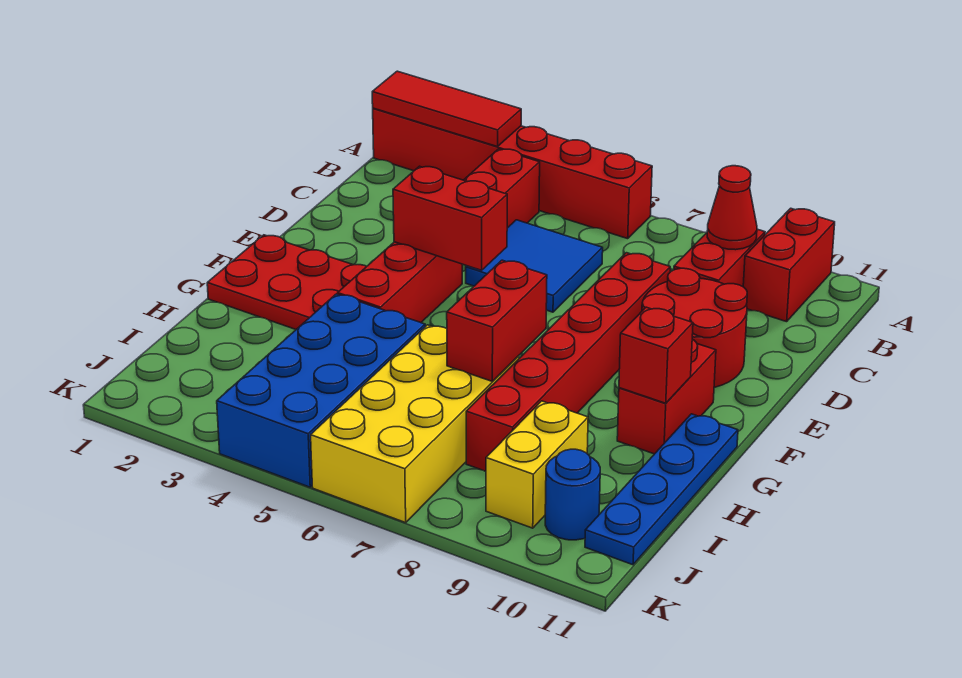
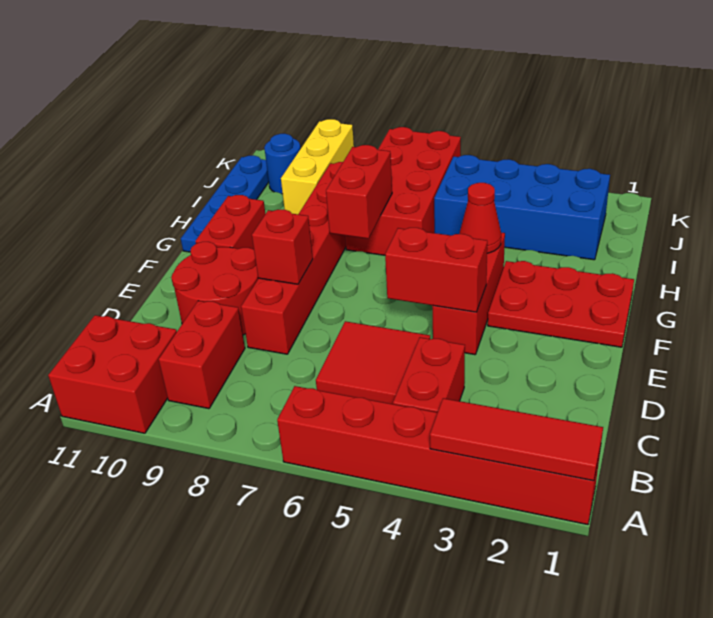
red 1x2 brick [743,208,835,322] -> red 2x2 brick [48,315,177,433]
red 1x1 cone [707,166,757,250] -> red 1x1 cone moved to [460,183,501,253]
blue 2x2 tile [466,220,603,312] -> red 2x2 tile [316,321,430,404]
red 1x1 brick [619,307,693,403] -> red 1x1 brick moved to [252,209,313,284]
blue 2x4 brick [217,294,425,487] -> blue 2x4 brick turned to [434,155,610,260]
yellow 2x4 brick [311,325,519,523] -> red 2x4 brick [345,127,461,255]
yellow 1x2 brick [486,401,588,528] -> yellow 1x3 brick [281,119,354,214]

